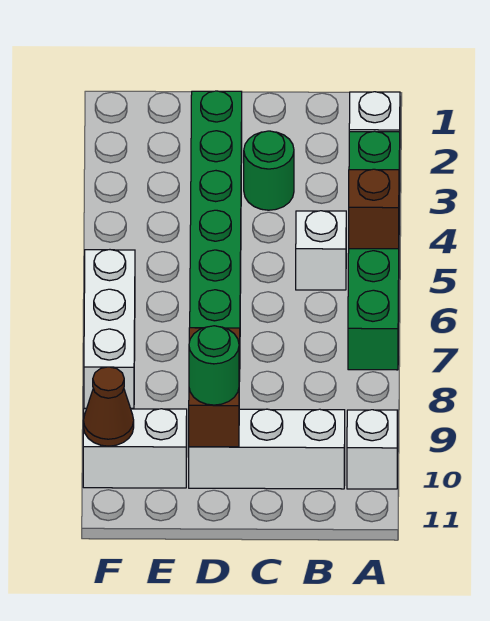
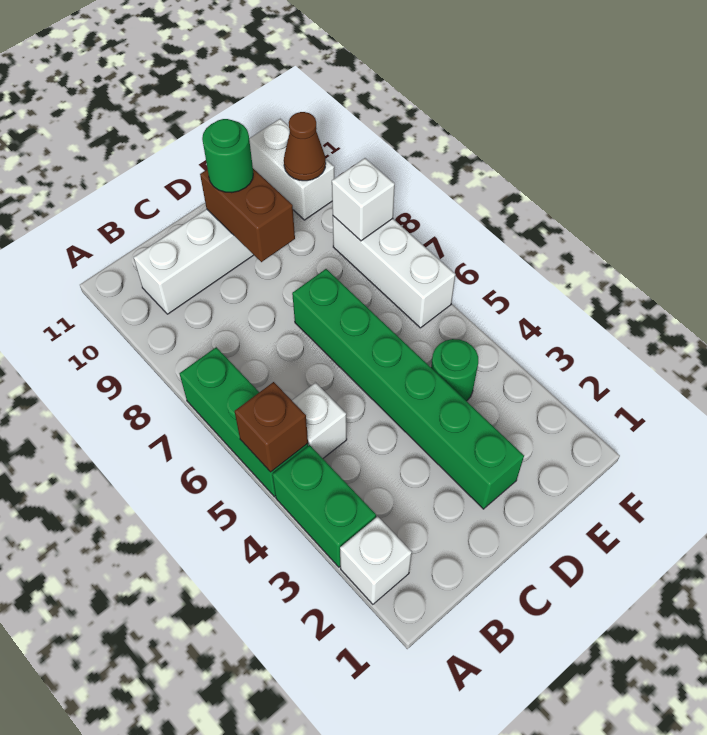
white 1x1 brick [347,410,398,489] -> white 1x1 brick moved to [332,158,395,241]
green 1x1 round brick [244,131,294,210] -> green 1x1 round brick moved to [431,339,478,401]
white 1x2 brick [83,409,187,488] -> white 1x2 brick turned to [249,119,334,220]

